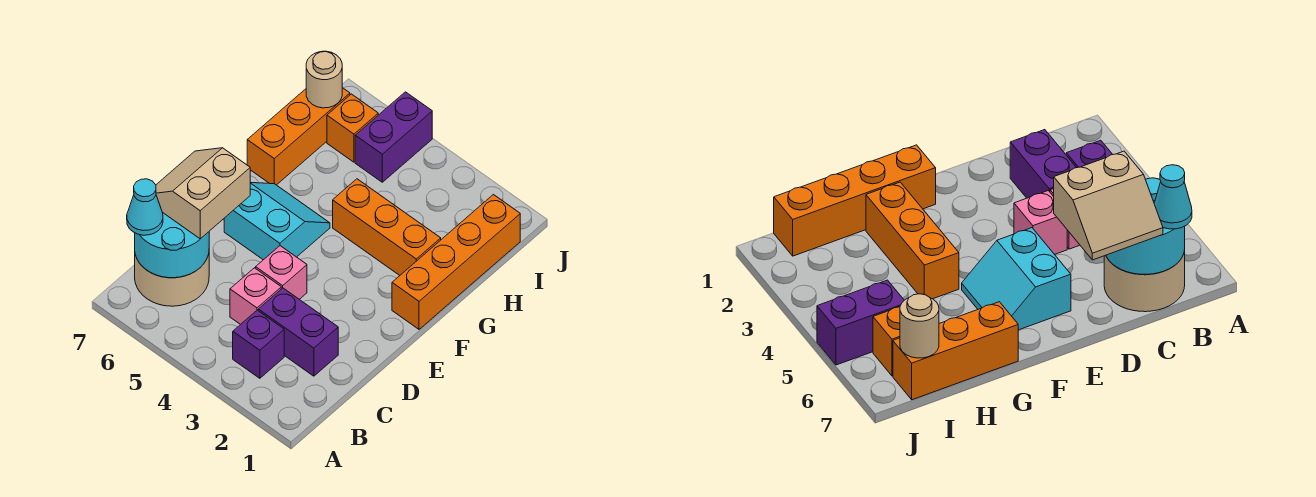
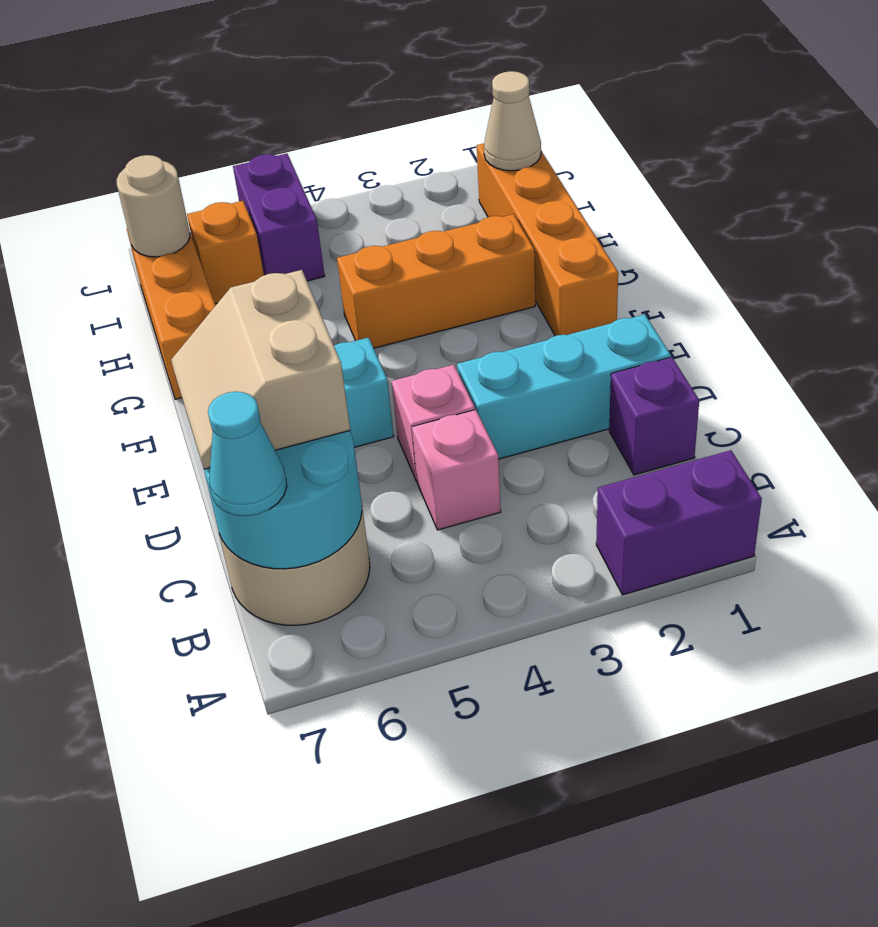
purple 1x1 brick [233,310,284,378] -> purple 1x1 brick moved to [609,357,699,475]
purple 1x2 brick [258,288,338,376] -> purple 1x2 brick moved to [596,450,762,595]
none -> cyan 1x3 brick [457,315,671,459]
none -> tan 1x1 cone [484,71,541,171]

